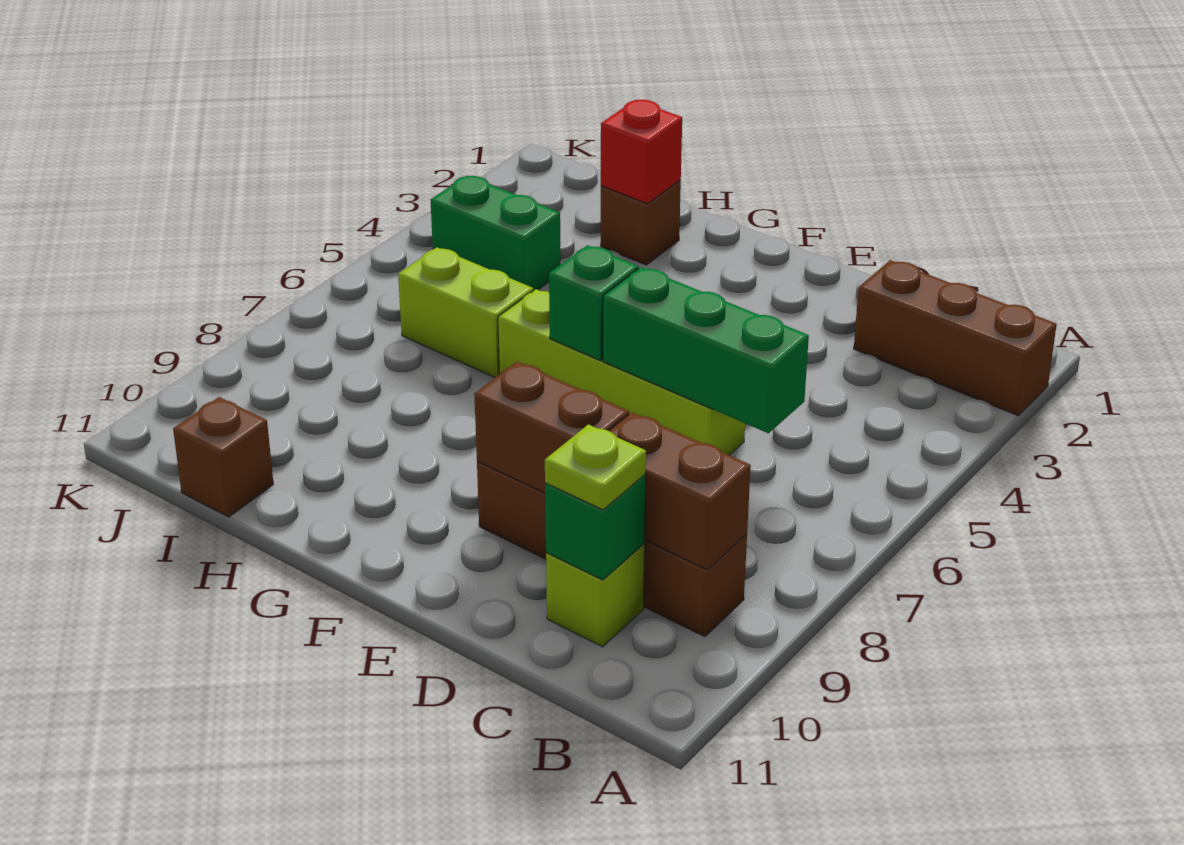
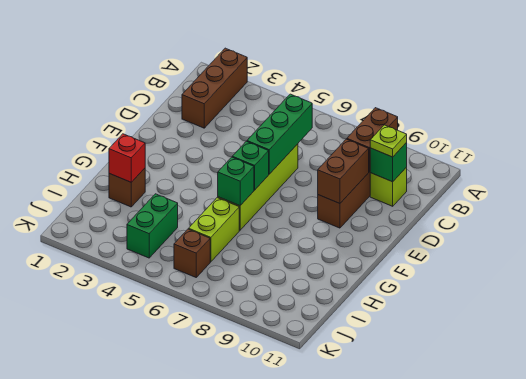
none -> green 1x1 brick [218,157,254,206]
brown 1x1 brick [173,397,273,517] -> brown 1x1 brick moved to [174,229,210,277]

